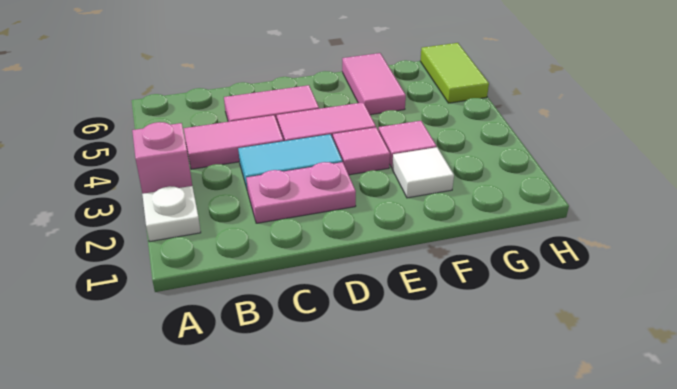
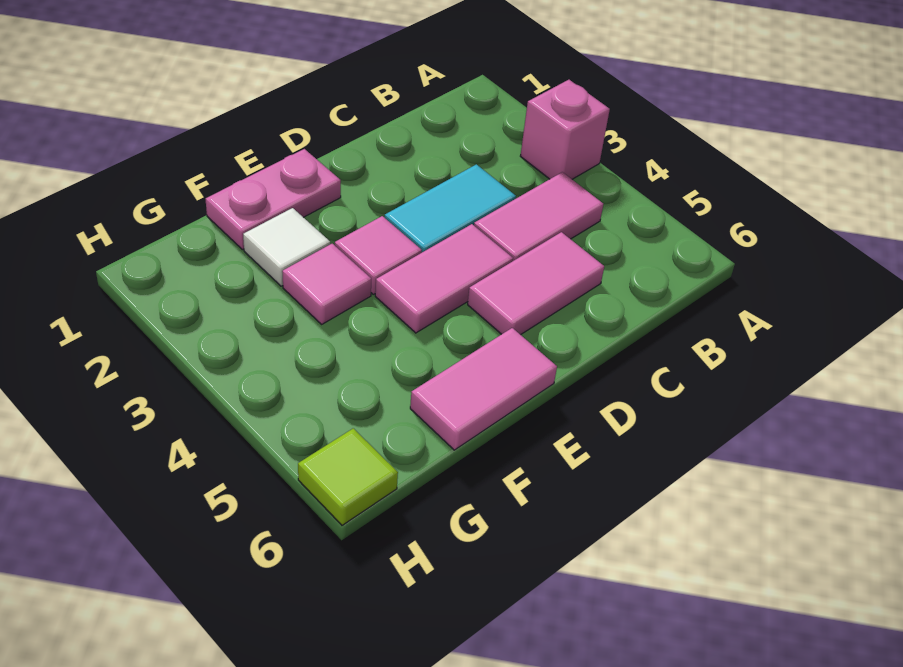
white 1x1 plate [142,186,201,242] -> none
pink 1x2 plate [246,162,356,223] -> pink 1x2 plate moved to [206,149,341,250]
pink 1x2 tile [342,53,406,115] -> pink 1x2 tile turned to [410,328,557,450]
lime 1x2 tile [420,43,489,103] -> lime 1x1 tile [298,428,398,525]

